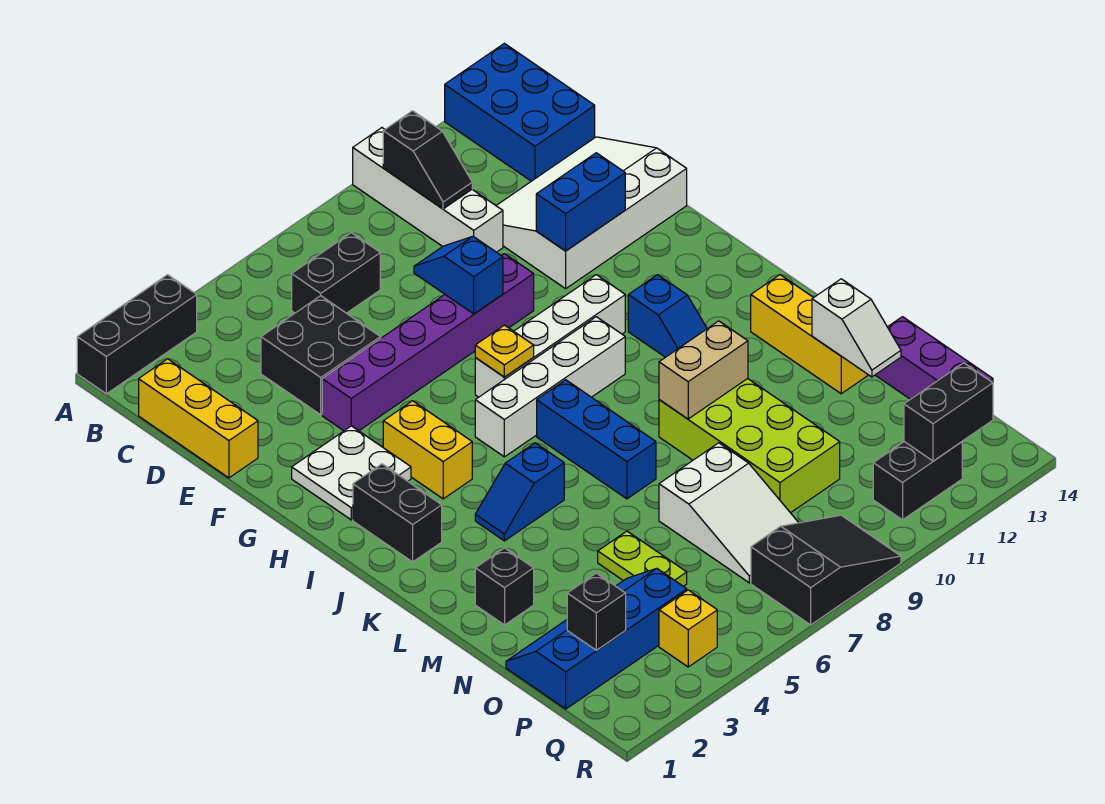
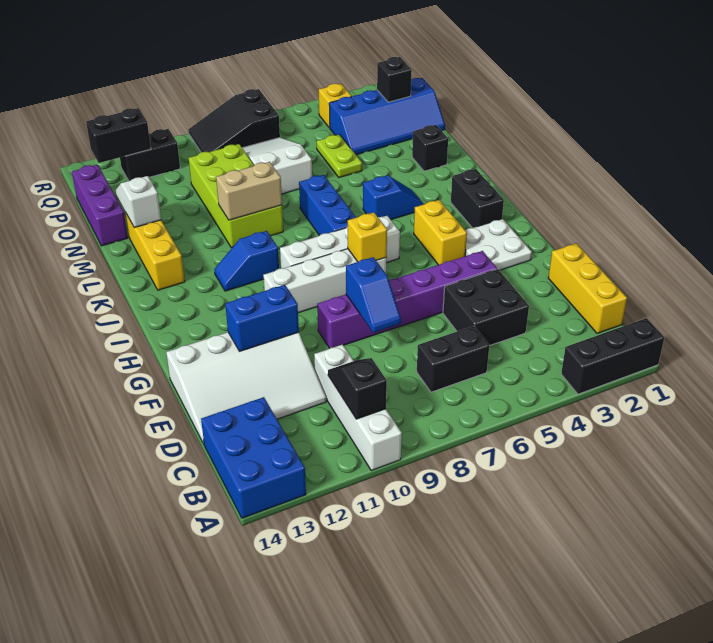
yellow 1x1 plate [475,325,534,377] -> yellow 1x1 brick [347,212,387,262]
blue 1x2 slope [628,275,707,357] -> blue 1x2 slope turned to [214,231,279,291]

